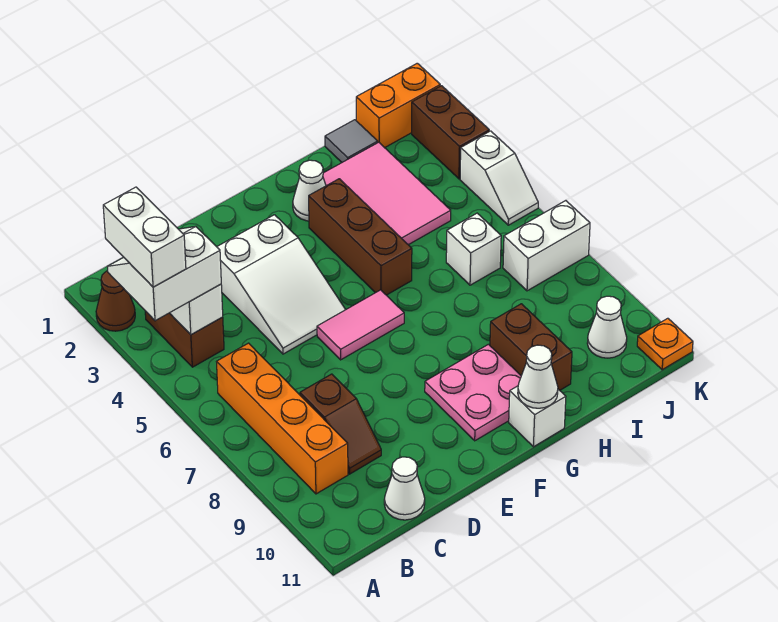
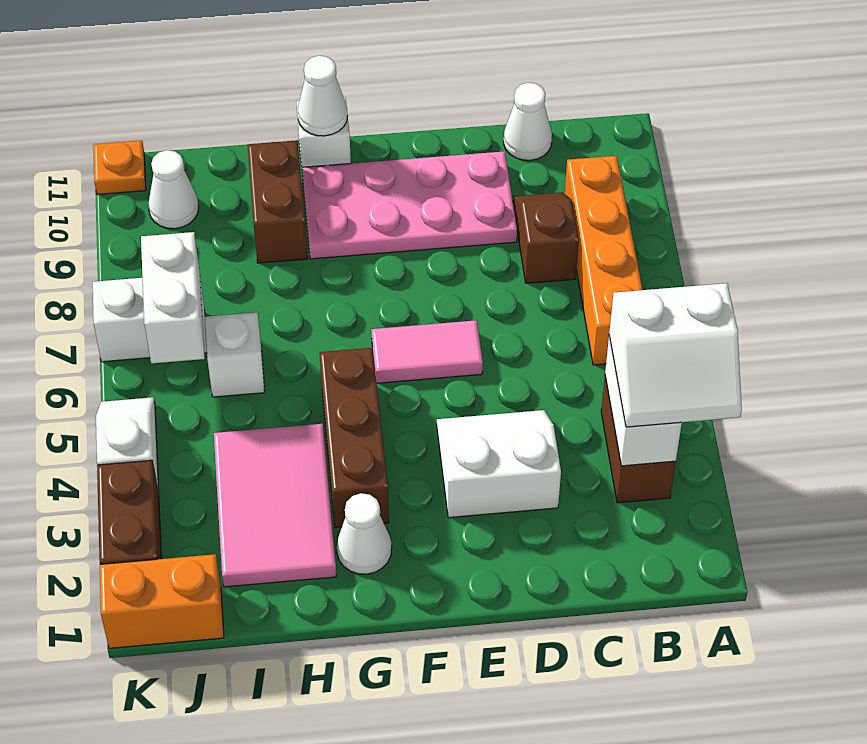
brown 1x1 cone [96,271,135,331] -> none
white 1x2 brick [103,187,186,287] -> white 1x2 brick moved to [141,232,205,364]
white 2x3 slope [217,215,346,354] -> white 2x2 slope [437,410,561,518]
pink 2x2 plate [425,344,521,441] -> pink 2x4 plate [302,151,517,259]
grey 1x1 tile [325,120,378,162] -> none

